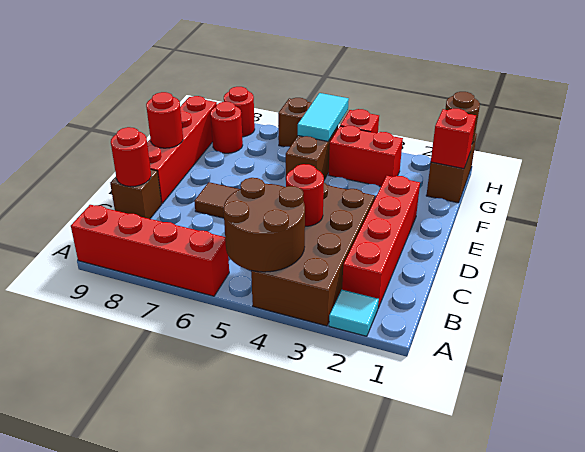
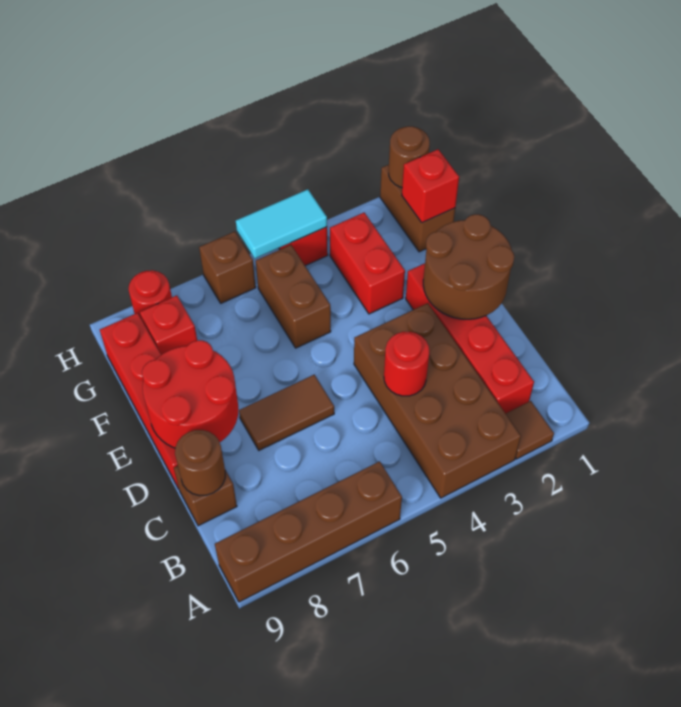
cyan 1x1 tile [329,290,379,336] -> brown 1x1 tile [506,401,554,459]
brown 2x2 round brick [224,178,305,272] -> brown 2x2 round brick moved to [423,214,514,319]
red 1x4 brick [71,205,229,296] -> brown 1x4 brick [215,461,402,602]
red 1x1 round brick [111,127,151,187] -> brown 1x1 round brick [175,430,225,496]
red 1x1 round brick [146,92,183,148] -> red 2x2 round brick [142,340,239,448]
red 1x2 brick [329,126,403,186] -> red 1x2 brick turned to [330,213,405,314]
cyan 1x2 tile [298,93,349,141] -> cyan 1x2 tile turned to [236,189,327,258]
red 1x1 round brick [210,102,243,153] -> red 1x1 brick [140,295,197,355]

